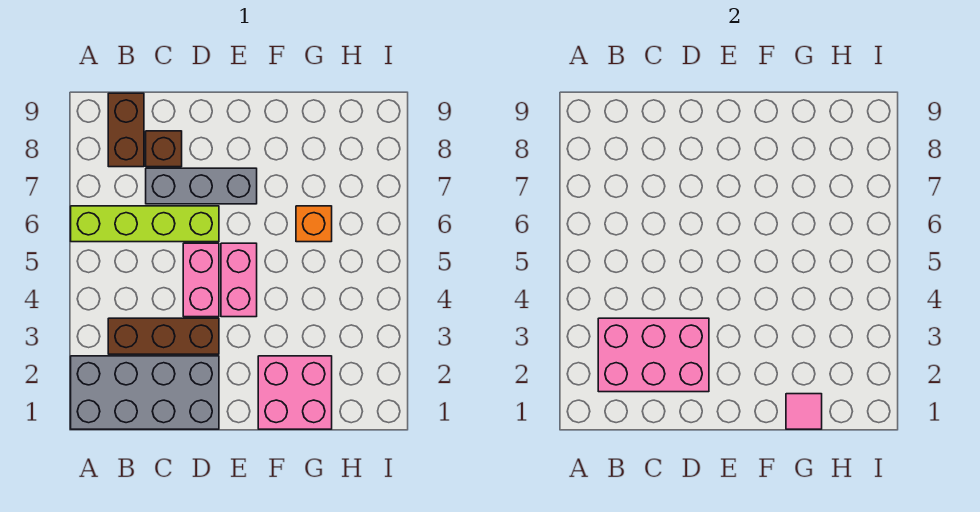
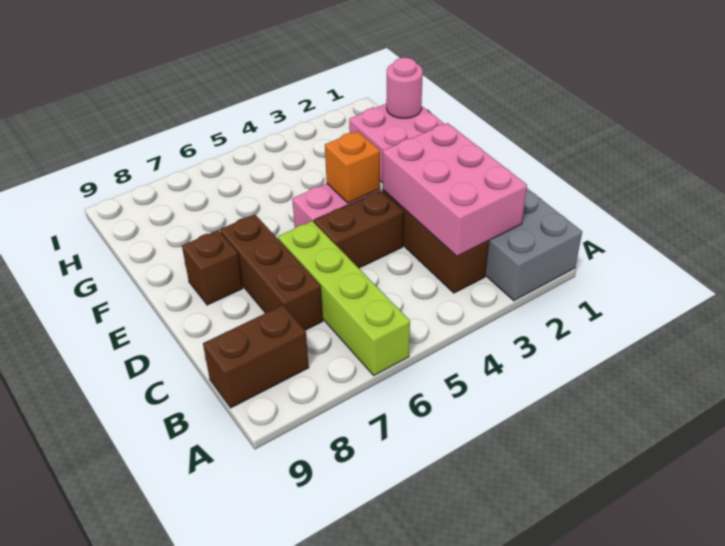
grey 1x3 brick [146,168,257,204] -> brown 1x3 brick [220,214,323,330]
brown 1x1 brick [146,131,182,167] -> brown 1x1 brick moved to [182,230,243,305]
pink 1x2 brick [183,243,219,317] -> brown 1x2 brick [314,191,404,268]
pink 1x1 tile [786,394,822,429] -> pink 1x1 round brick [386,58,423,118]
orange 1x1 brick [296,206,332,242] -> orange 1x1 brick moved to [325,131,380,203]

